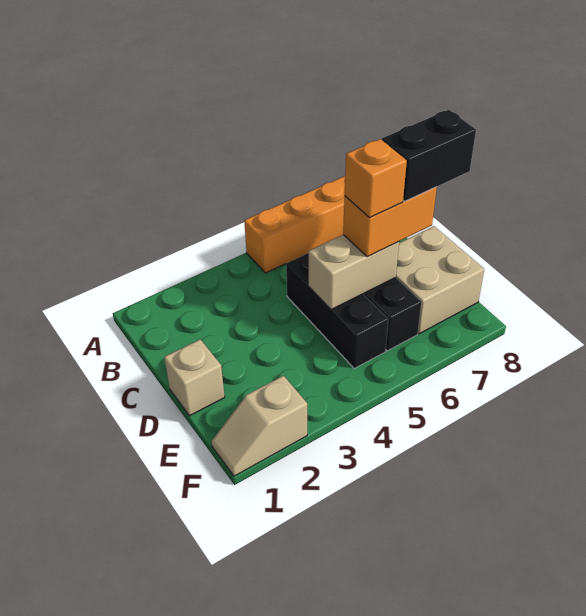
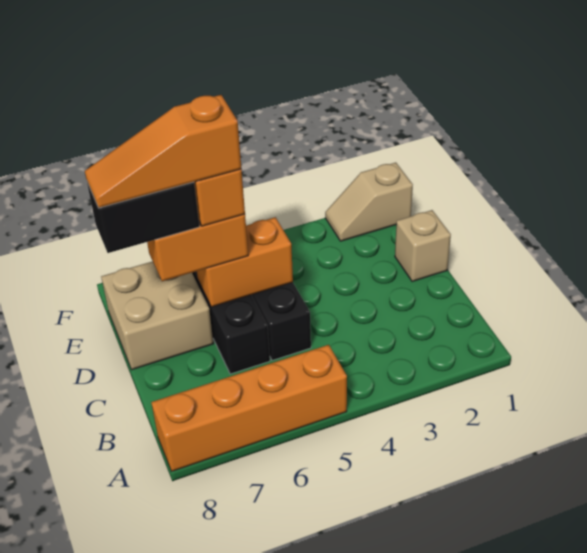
tan 1x2 brick [309,235,399,309] -> orange 1x2 brick [197,217,293,307]
none -> orange 1x3 slope [85,95,241,208]
tan 1x2 slope [212,376,307,476] -> tan 1x2 slope turned to [325,163,413,241]

